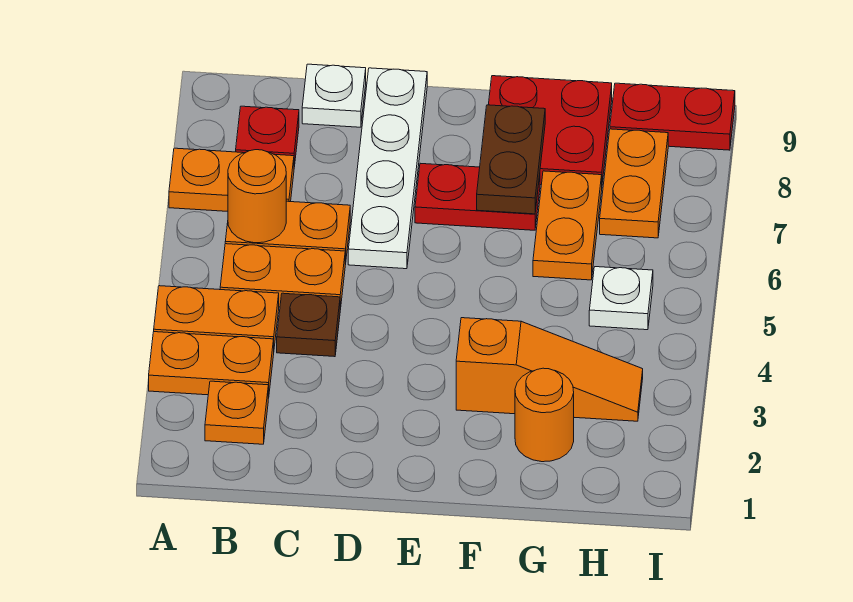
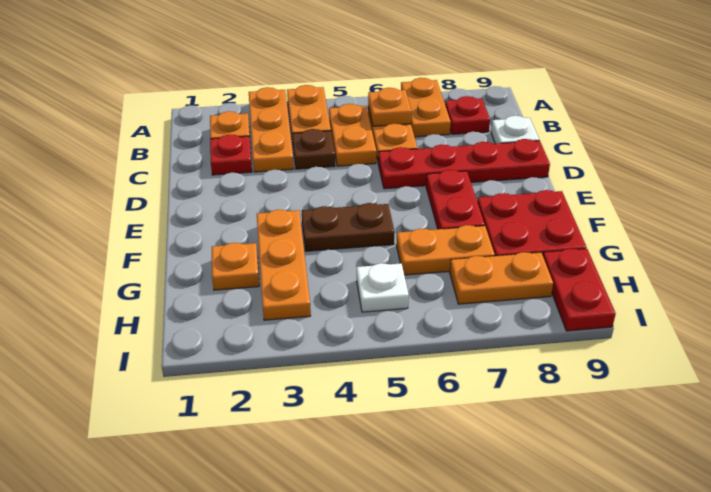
orange 1x2 plate [149,332,274,398] -> orange 1x3 plate [249,87,294,172]
orange 1x1 round brick [228,150,286,243] -> orange 1x1 plate [368,88,412,126]
none -> red 1x1 plate [210,134,252,175]
white 1x4 plate [348,68,427,269] -> red 1x4 plate [378,139,550,189]
orange 1x3 slope [456,318,643,421] -> orange 1x3 plate [257,210,311,320]
brown 1x2 plate [477,105,545,214] -> brown 1x2 plate moved to [302,203,394,251]
orange 1x1 round brick [515,368,574,462] -> orange 1x1 plate [212,243,259,290]

